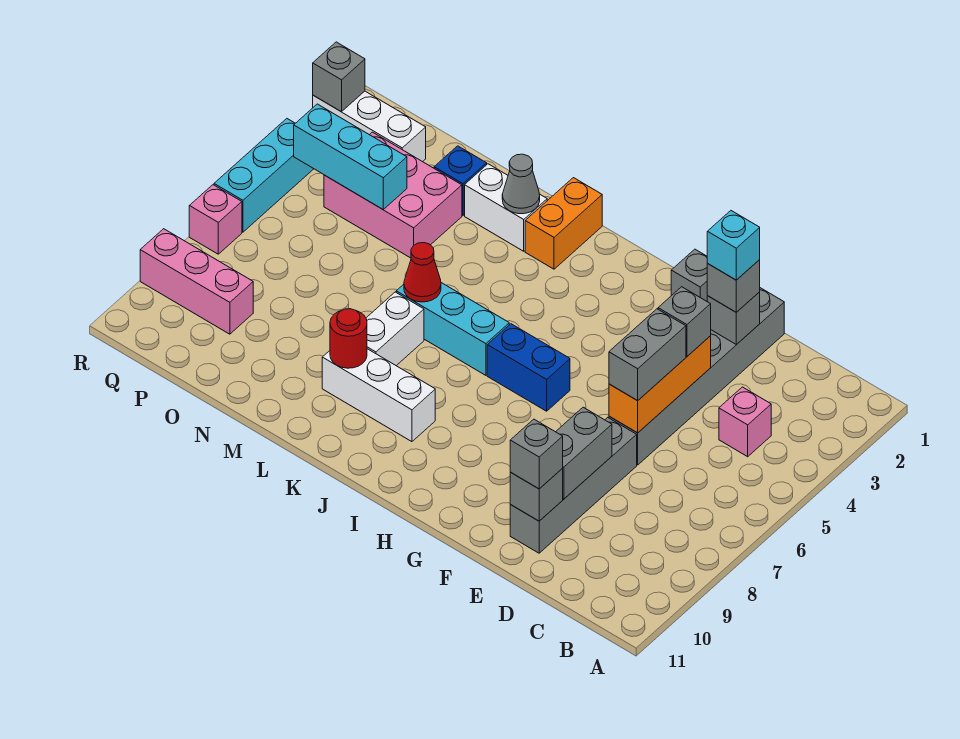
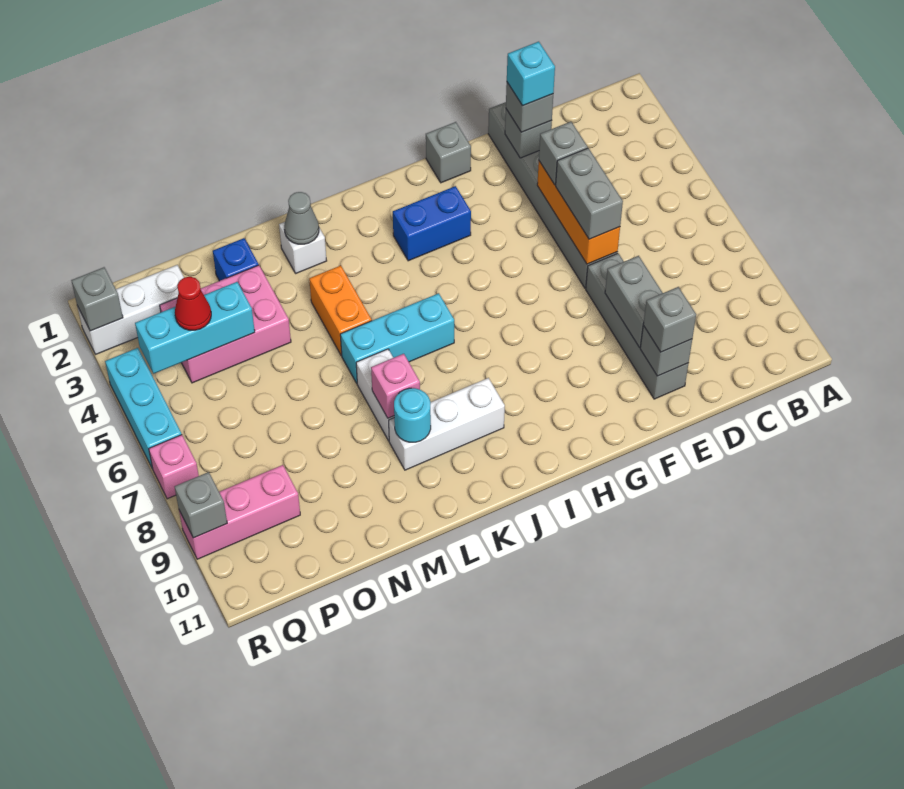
pink 1x1 brick [719,387,771,457] -> pink 1x1 brick moved to [371,354,420,418]
blue 1x2 brick [487,324,570,411] -> blue 1x2 brick moved to [393,186,471,261]
orange 1x2 brick [525,178,602,269] -> orange 1x2 brick moved to [309,266,372,356]
white 1x2 brick [465,164,547,251] -> white 1x1 brick [279,222,327,273]
red 1x1 cone [404,243,441,302] -> red 1x1 cone moved to [175,277,211,330]
red 1x1 round brick [330,309,367,368] -> cyan 1x1 round brick [394,388,431,442]
none -> grey 1x1 brick [175,472,227,538]

